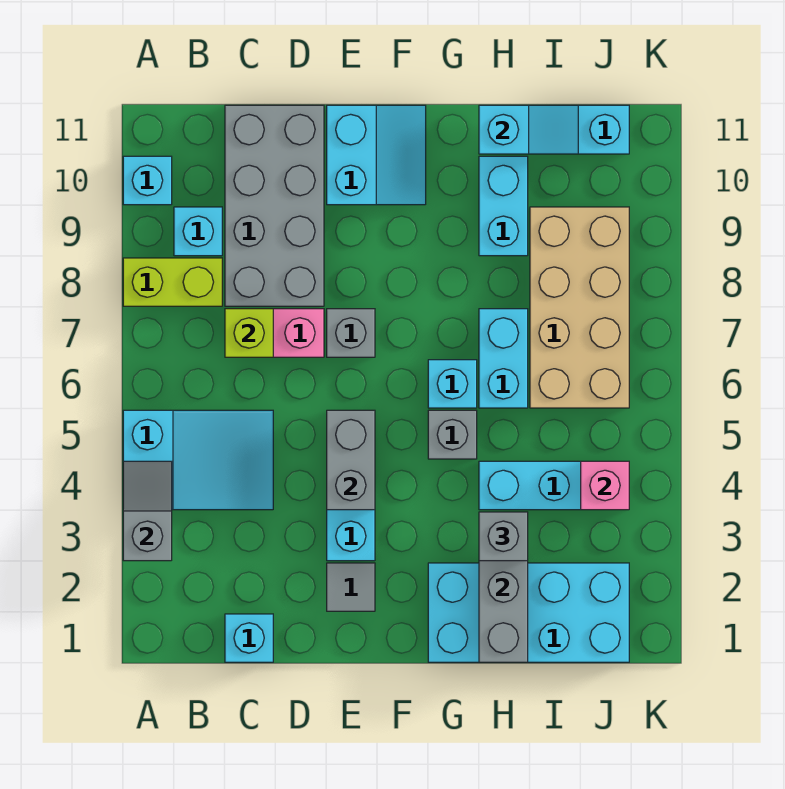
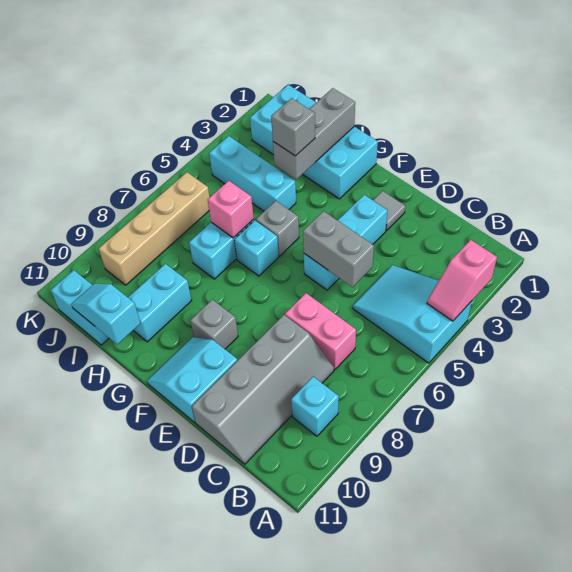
grey 1x2 slope [123,461,172,561] -> pink 1x2 slope [427,240,497,321]
lime 1x2 brick [123,258,222,306] -> none
cyan 1x1 brick [123,156,172,205] -> none
cyan 1x1 brick [225,614,273,662] -> none
lime 1x1 brick [225,309,273,357] -> none
grey 2x4 brick [225,105,324,306] -> grey 2x4 slope [192,315,334,464]
grey 1x2 brick [327,410,375,510] -> grey 1x2 brick turned to [303,211,374,287]
grey 1x1 brick [327,309,375,357] -> grey 1x1 brick moved to [190,300,238,349]
tan 2x4 brick [530,207,629,408] -> tan 1x4 brick [99,172,210,285]
pink 1x1 brick [581,461,629,510] -> pink 1x1 brick moved to [208,181,254,238]

